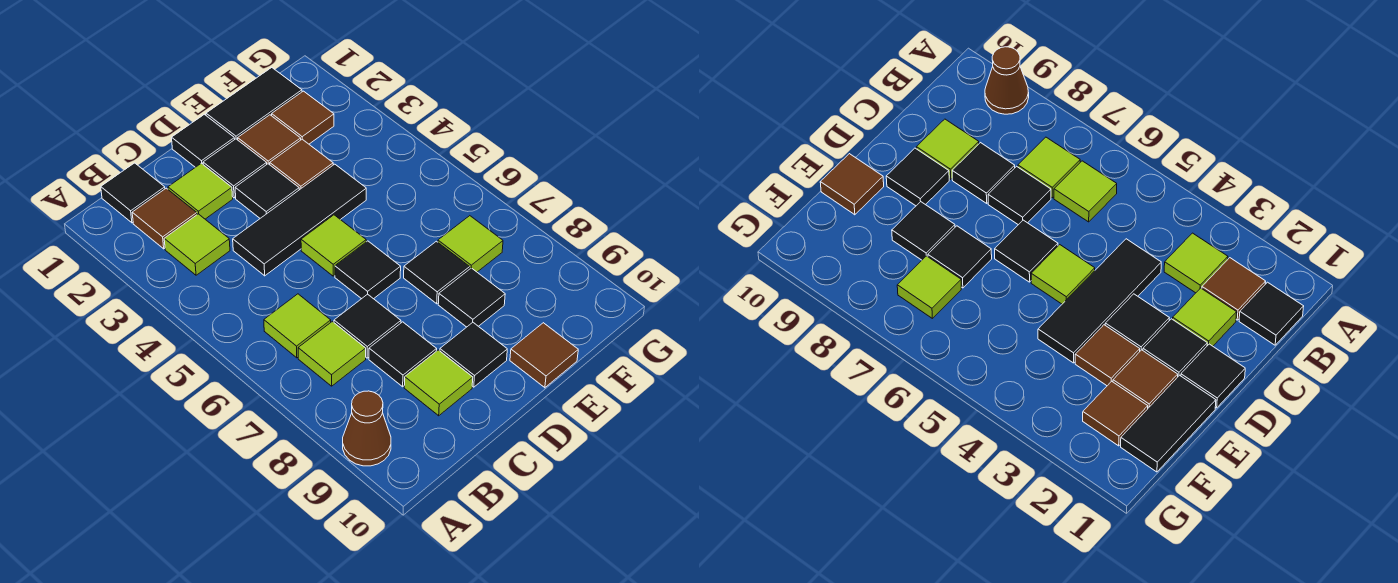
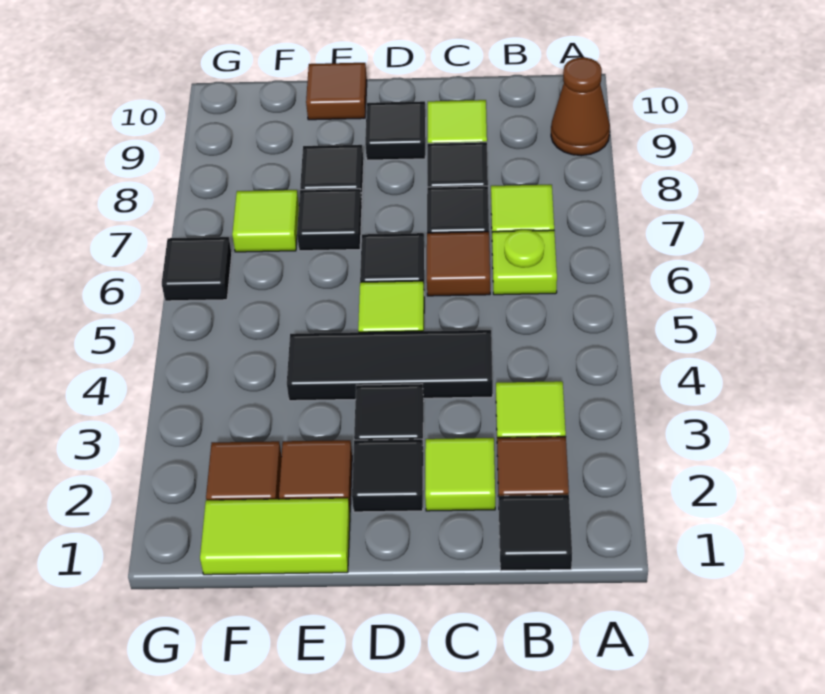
lime 1x1 tile [264,294,331,358] -> lime 1x1 plate [492,230,557,295]
black 1x1 tile [172,114,235,167] -> black 1x1 tile moved to [162,237,232,301]
black 1x2 tile [206,68,302,140] -> lime 1x2 tile [200,498,350,575]
brown 1x1 tile [270,139,333,190] -> brown 1x1 tile moved to [427,232,490,296]

